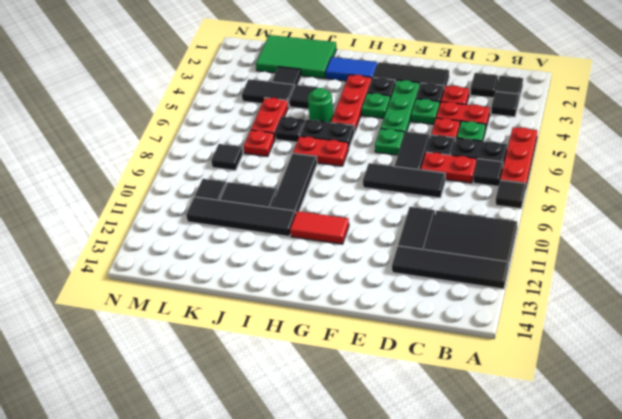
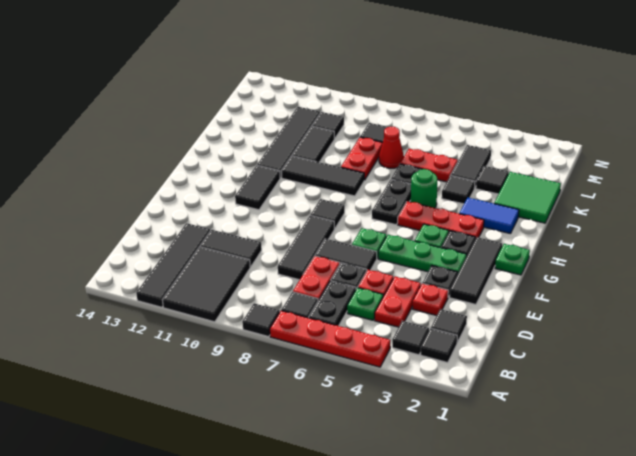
red 1x3 plate [500,127,537,190] -> red 1x4 plate [270,311,390,367]
green 1x1 plate [411,99,440,124] -> green 1x1 plate moved to [495,244,530,275]
none -> black 1x1 tile [311,199,345,229]
red 1x2 tile [290,211,349,244] -> black 1x2 tile [235,165,280,210]
blue 1x2 tile [326,57,377,81] -> blue 1x2 tile turned to [459,198,519,234]
red 1x2 plate [293,136,349,166] -> red 1x2 plate moved to [341,137,383,180]
green 2x3 tile [256,35,337,78] -> green 2x2 tile [494,172,561,223]
red 1x1 plate [243,130,275,156] -> red 1x1 cone [379,127,404,168]

